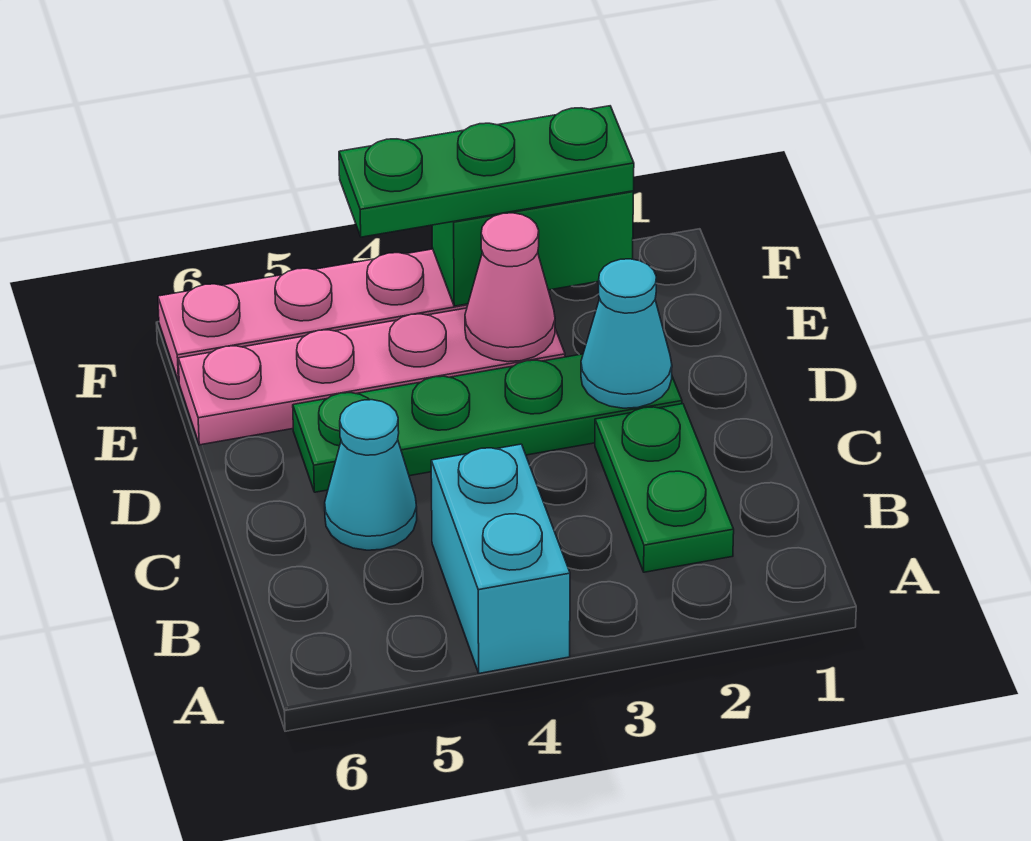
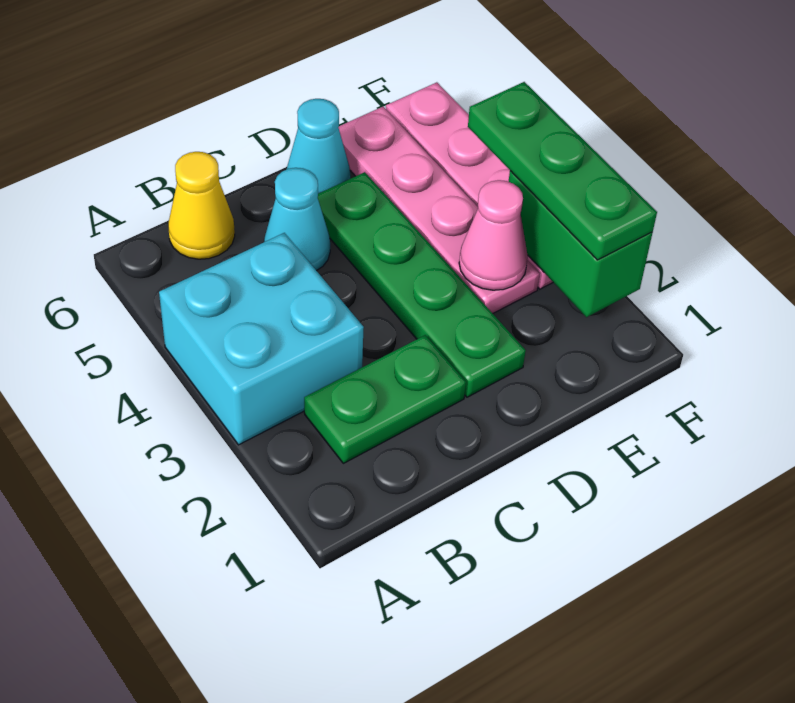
cyan 1x2 brick [431,444,570,673] -> cyan 2x2 brick [159,233,364,445]
none -> yellow 1x1 cone [168,152,235,259]
cyan 1x1 cone [581,259,672,408] -> cyan 1x1 cone moved to [287,99,350,194]

